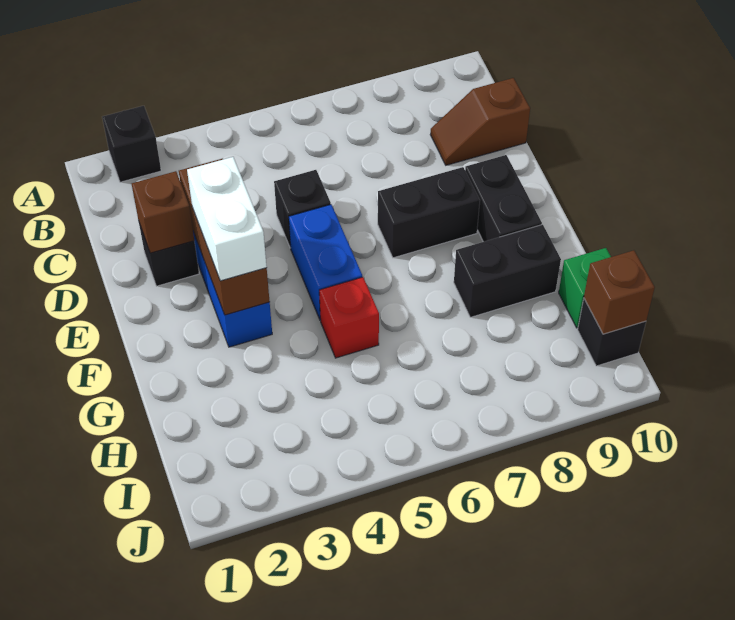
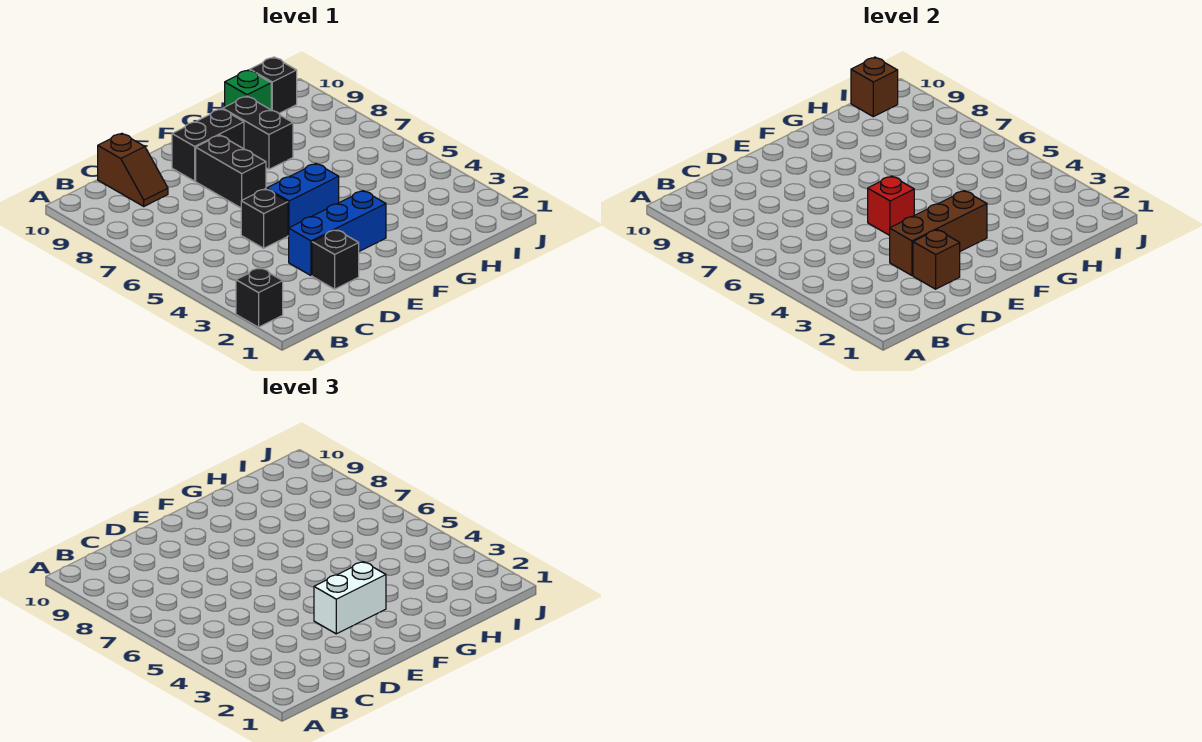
red 1x1 brick [319,277,379,358] -> red 1x1 brick moved to [868,176,914,235]

